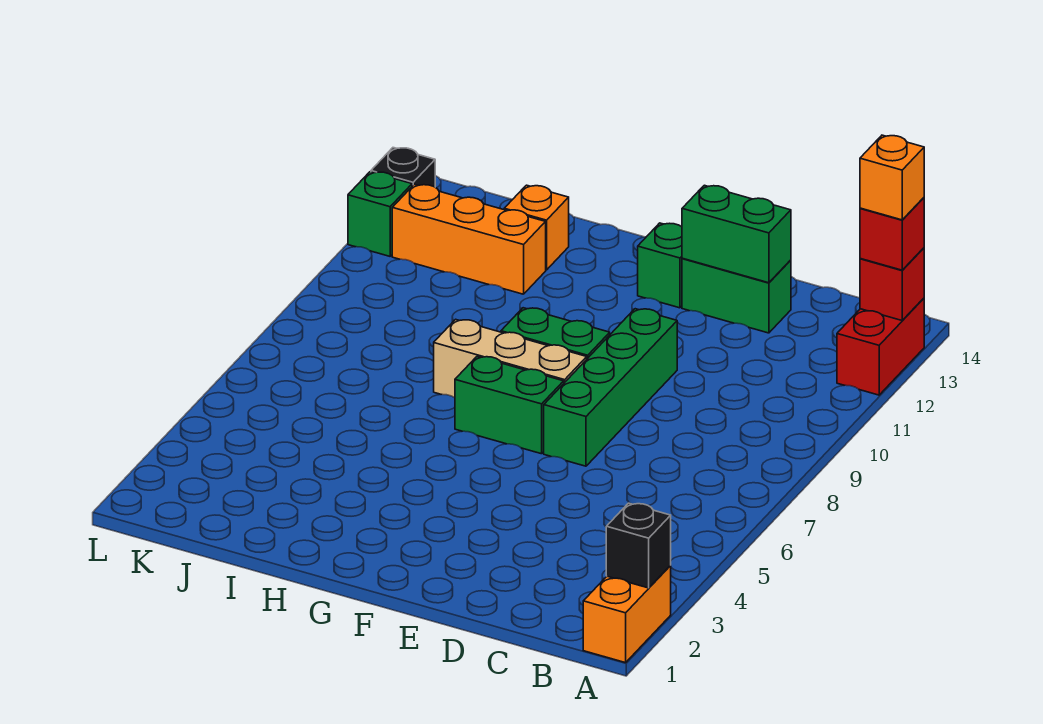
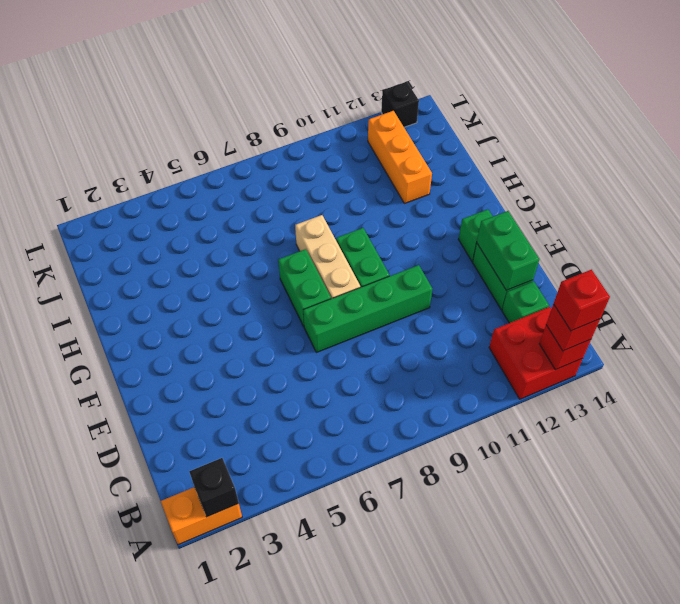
red 1x2 brick [837,298,924,395] -> red 2x2 brick [489,307,583,399]
orange 1x1 brick [860,135,924,220] -> red 1x1 brick [554,270,610,331]
orange 1x1 brick [504,185,569,270] -> none
green 1x1 brick [348,172,412,256] -> green 1x1 brick moved to [502,281,549,323]

